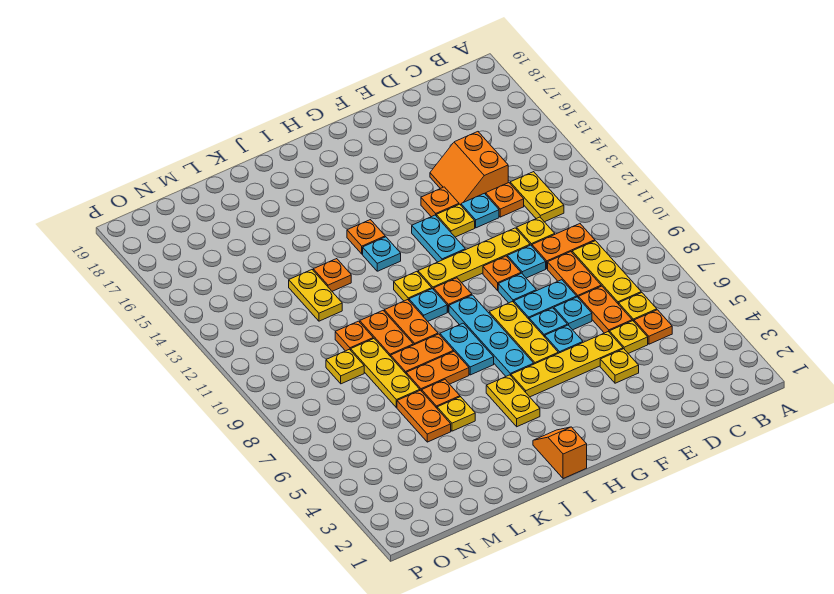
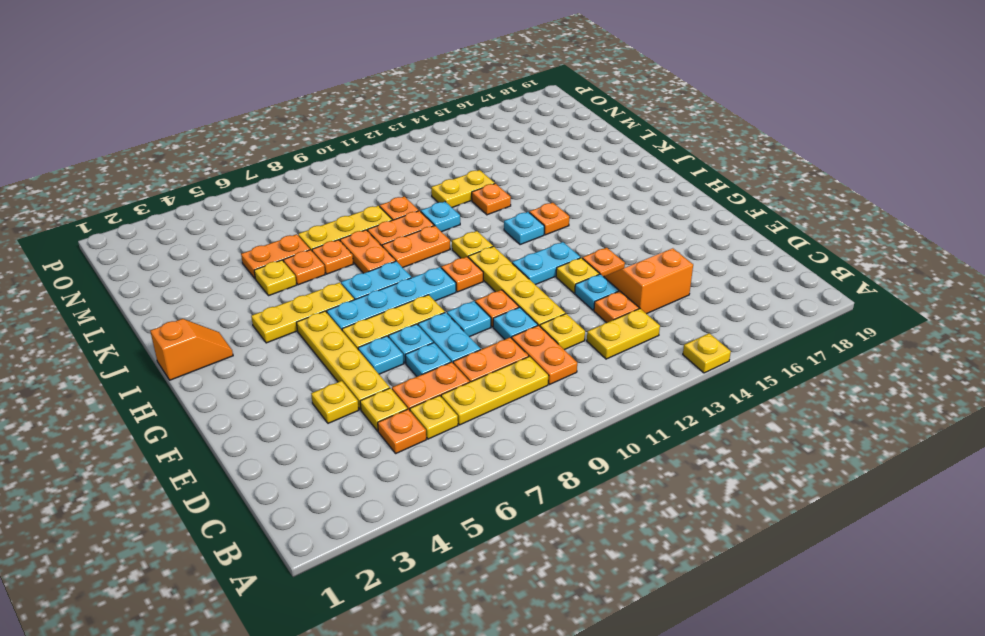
yellow 1x2 plate [486,375,540,427] -> yellow 1x3 plate [251,283,354,343]
cyan 1x1 plate [409,289,447,321] -> cyan 1x1 plate moved to [421,202,460,232]
orange 1x2 plate [406,351,469,391] -> orange 1x1 plate [312,240,353,274]
yellow 1x1 plate [326,349,364,384] -> yellow 1x1 plate moved to [683,333,731,373]

